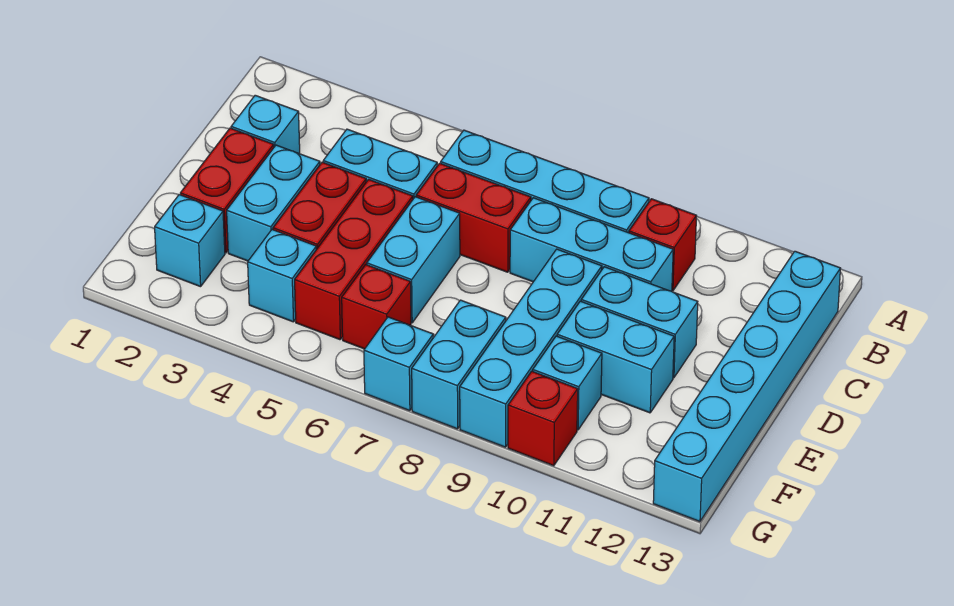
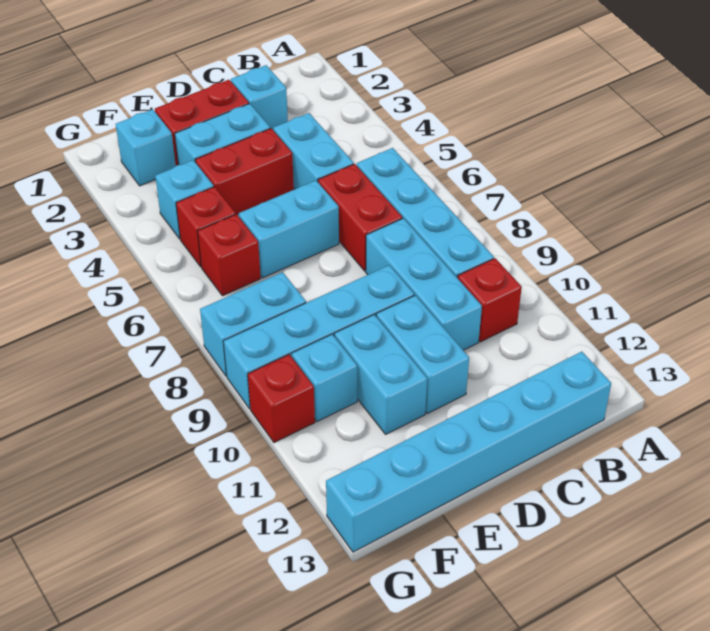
red 1x3 brick [295,179,413,340] -> red 1x1 brick [176,187,236,267]
cyan 1x1 brick [364,317,433,411] -> none

